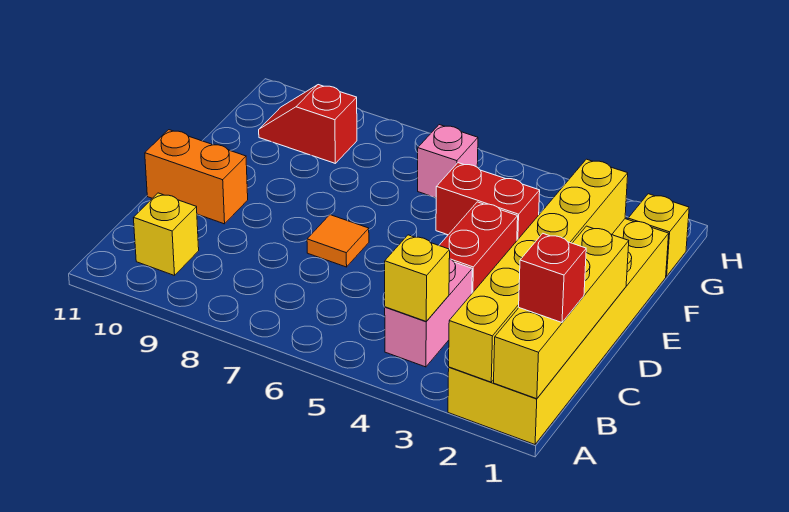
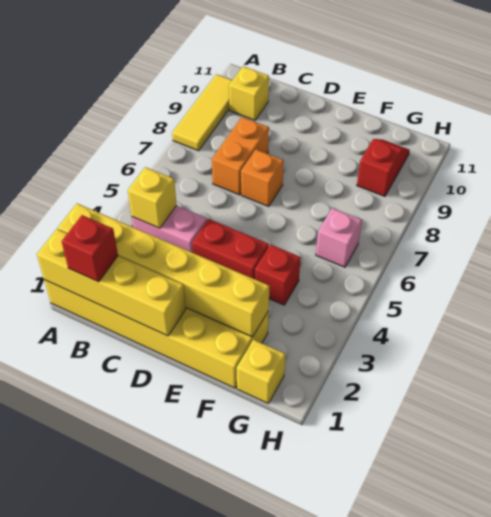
none -> yellow 1x3 tile [172,74,232,151]
orange 1x1 tile [307,215,369,267] -> orange 1x1 brick [241,150,284,207]
orange 1x2 brick [145,130,248,224] -> orange 1x2 brick moved to [212,117,269,195]
red 1x2 brick [436,163,540,240] -> red 1x1 brick [255,245,301,305]

